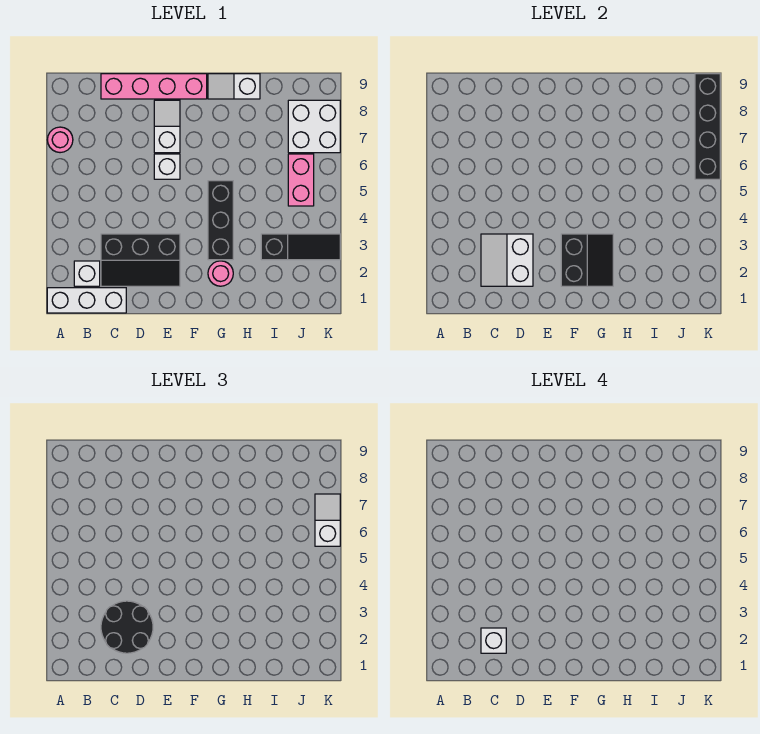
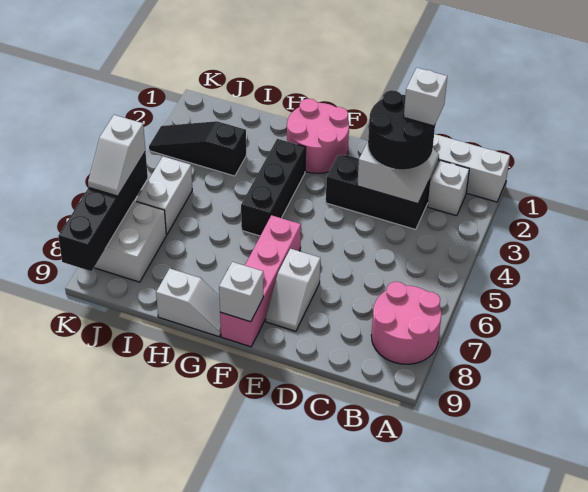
pink 1x1 round brick [47,127,73,153] -> pink 2x2 round brick [371,282,441,364]
pink 1x4 brick [101,74,207,99] -> pink 1x4 brick turned to [220,215,301,347]
white 1x1 brick [154,154,180,179] -> white 1x1 brick moved to [219,262,263,322]
black 2x2 slope [561,234,613,286] -> none
pink 1x1 round brick [208,261,233,286] -> pink 2x2 round brick [287,99,349,173]
pink 1x2 brick [288,154,314,206] -> white 1x2 brick [136,156,192,235]

